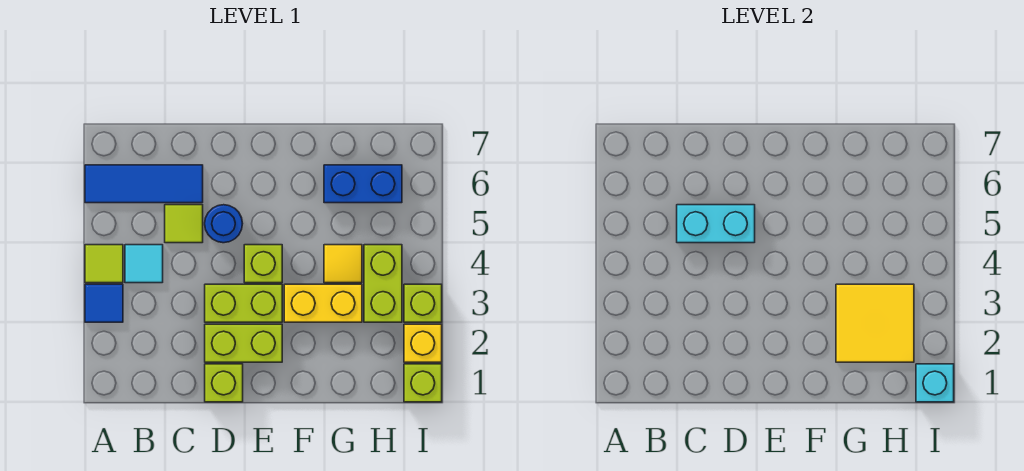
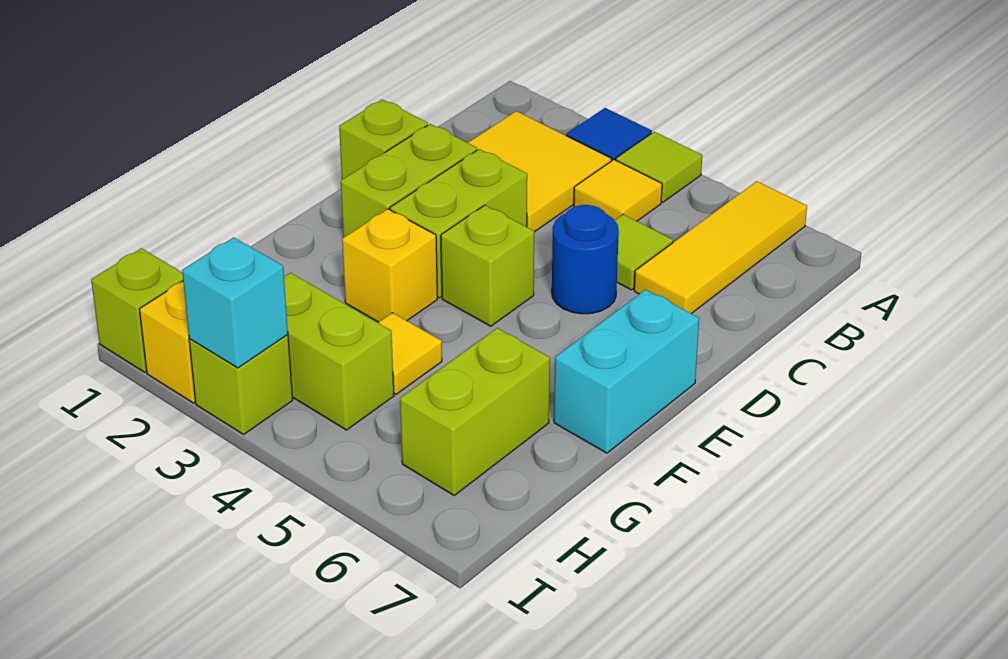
blue 1x3 tile [85,165,203,203] -> yellow 1x3 tile [634,181,807,314]
cyan 1x1 tile [125,245,163,283] -> yellow 1x1 tile [574,160,662,221]
cyan 1x2 brick [677,205,755,243] -> cyan 1x2 brick moved to [554,290,699,453]
yellow 1x2 brick [284,284,362,322] -> yellow 1x1 brick [342,209,437,322]
yellow 2x2 tile [836,284,914,362] -> yellow 2x2 tile moved to [468,111,611,232]
blue 1x2 brick [324,165,402,203] -> lime 1x2 brick [400,328,550,495]
cyan 1x1 brick [916,364,954,402] -> cyan 1x1 brick moved to [182,237,288,368]

